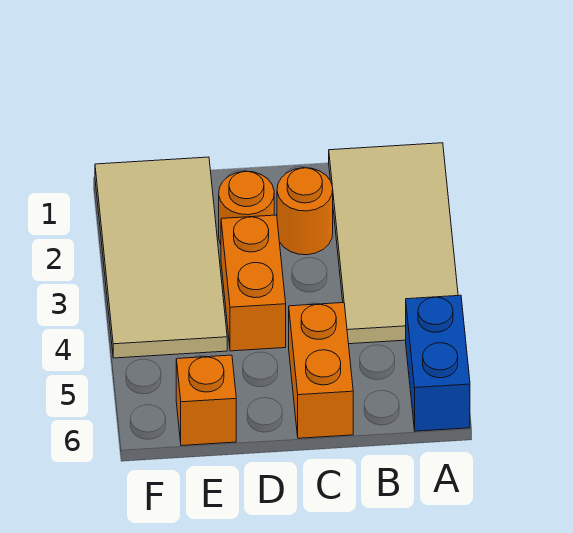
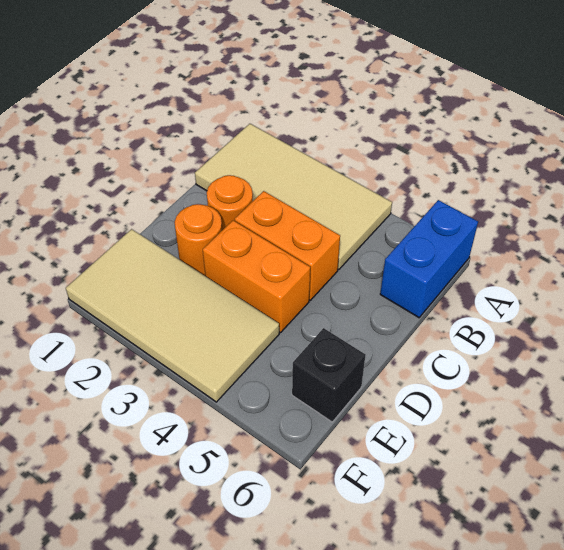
blue 1x2 brick [406,295,470,431] -> blue 1x2 brick turned to [380,200,478,318]
orange 1x2 brick [289,303,353,438] -> orange 1x2 brick moved to [235,191,340,300]
orange 1x1 brick [176,355,236,446] -> black 1x1 brick [292,328,366,422]

